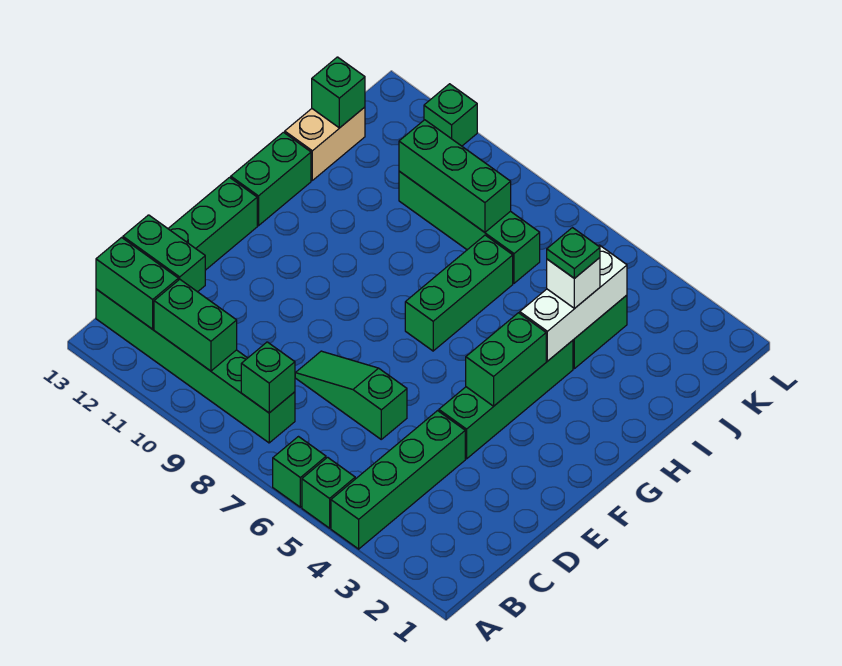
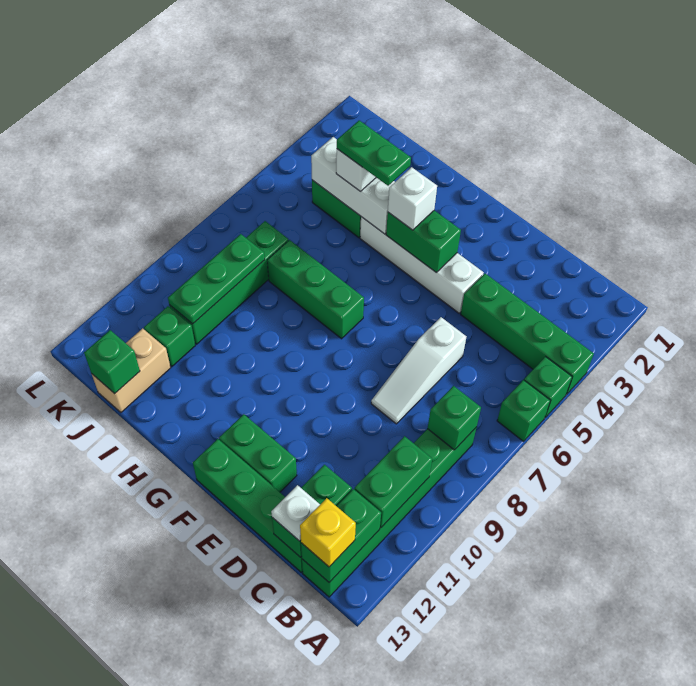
none -> yellow 1x1 brick [300,498,356,567]
none -> white 1x1 plate [271,485,320,541]
green 1x3 slope [295,351,407,439] -> white 1x3 slope [371,317,467,424]
green 1x4 brick [439,340,573,459] -> white 1x4 brick [360,217,484,313]
none -> white 1x1 brick [388,167,437,230]
green 1x2 brick [231,132,311,226] -> green 1x2 brick moved to [219,414,297,492]
green 1x1 plate [547,228,600,278] -> green 1x2 plate [337,120,411,186]
tan 1x2 brick [285,107,365,180] -> tan 1x2 brick turned to [92,328,171,412]
green 1x3 brick [399,120,511,232] -> green 1x3 plate [168,234,265,324]
green 1x1 brick [424,84,477,146] -> green 1x1 brick moved to [144,306,195,367]

